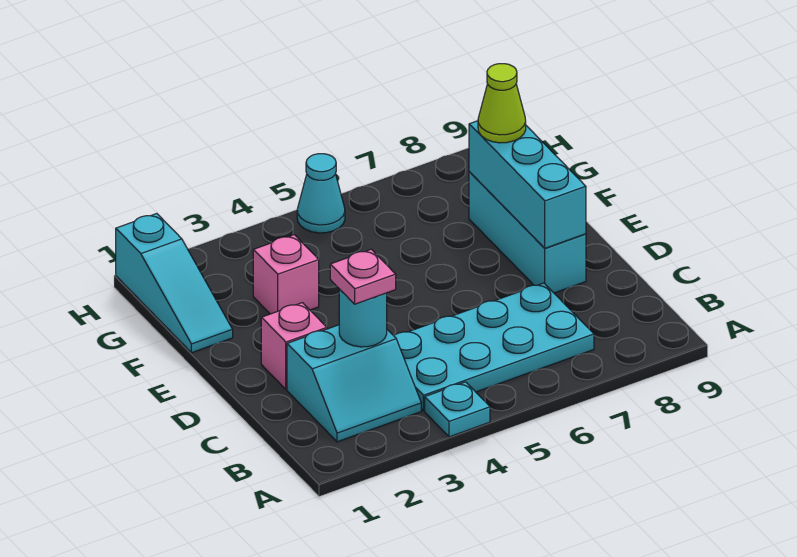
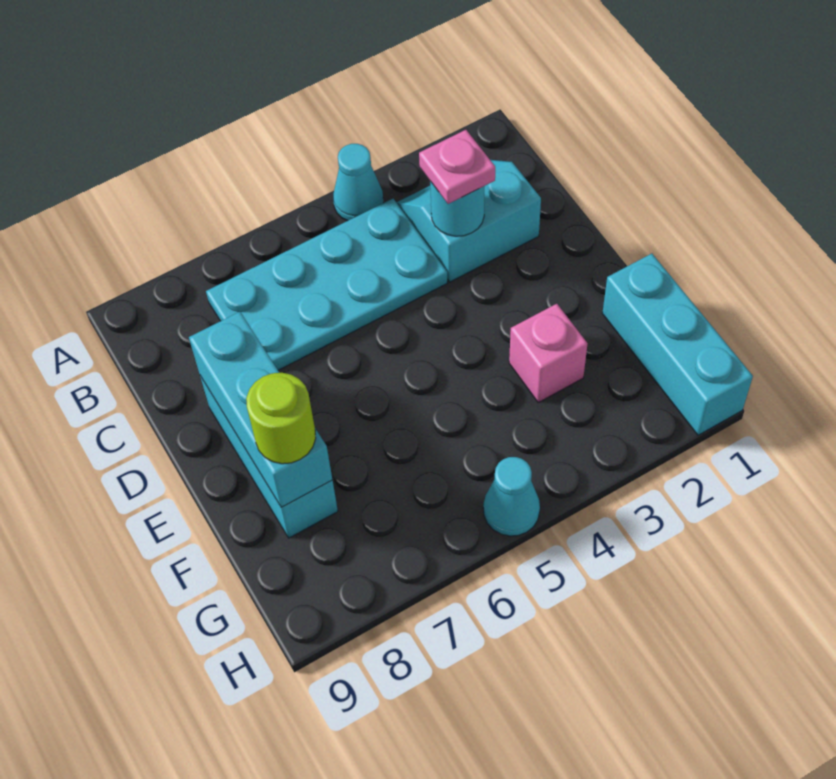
cyan 1x1 plate [425,382,490,437] -> cyan 1x1 cone [333,144,383,221]
pink 1x1 brick [261,303,327,389] -> none
cyan 1x3 slope [116,214,233,353] -> cyan 1x3 brick [602,254,753,435]
lime 1x1 cone [478,64,526,143] -> lime 1x1 round brick [246,373,316,464]

